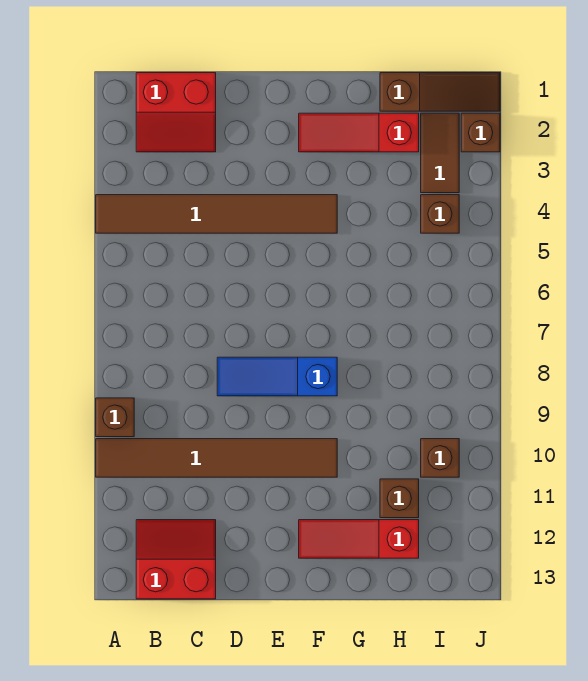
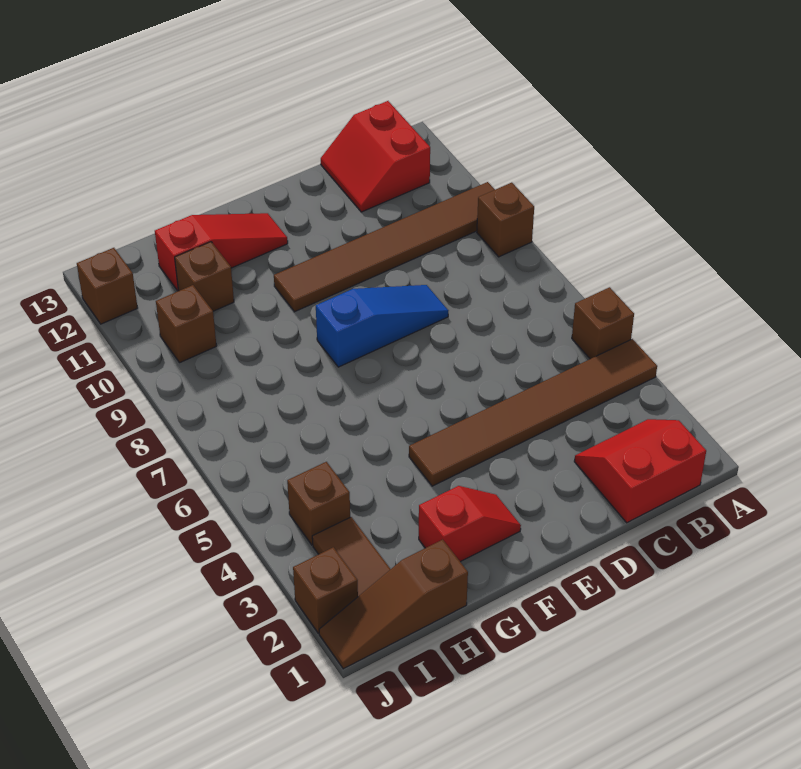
none -> brown 1x1 brick [572,287,634,359]
red 2x2 slope [136,520,216,599] -> red 2x2 slope turned to [321,101,430,212]
red 1x3 slope [299,113,419,152] -> red 1x2 slope [419,486,521,562]
none -> brown 1x1 brick [77,248,138,324]

